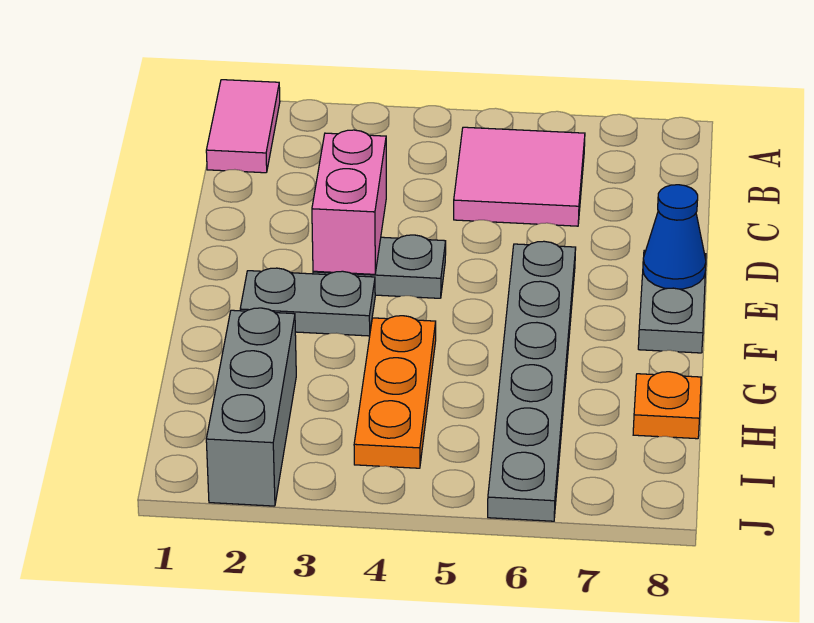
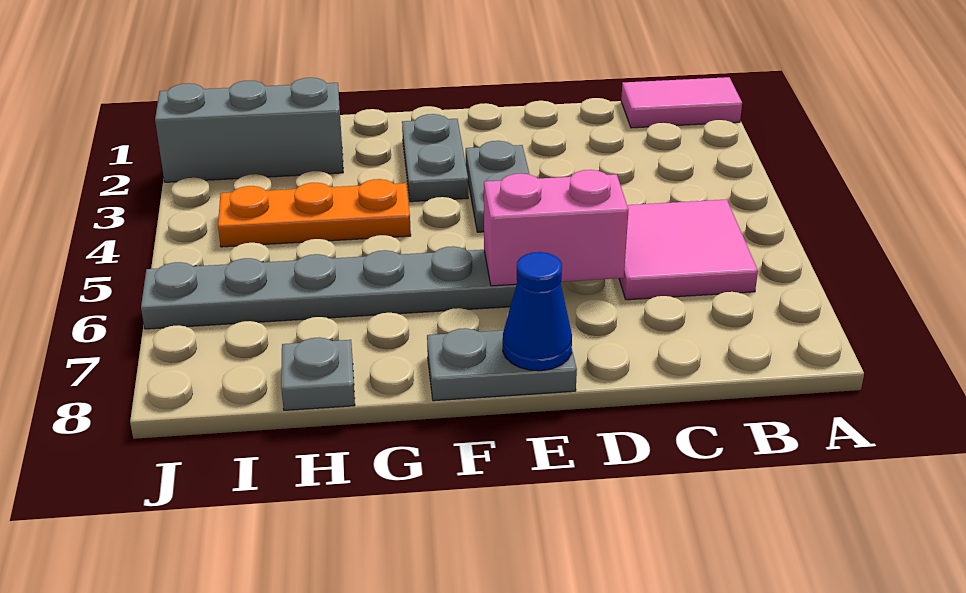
pink 1x2 brick [312,130,386,274] -> pink 1x2 brick moved to [484,170,628,286]
orange 1x1 plate [633,372,701,439] -> grey 1x1 plate [281,337,355,410]

